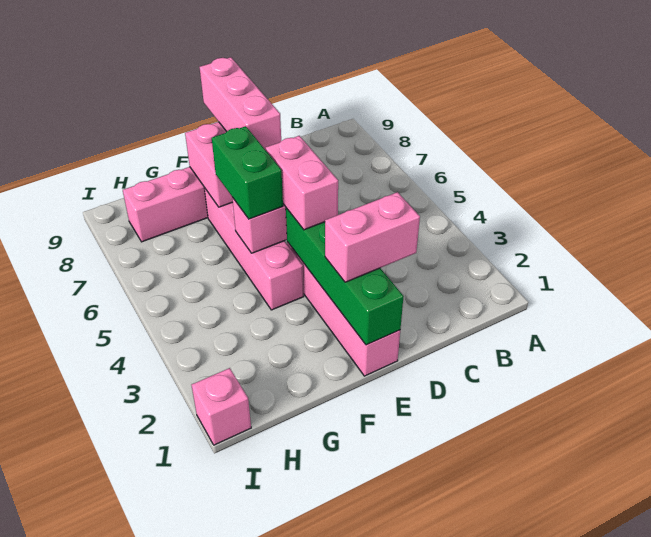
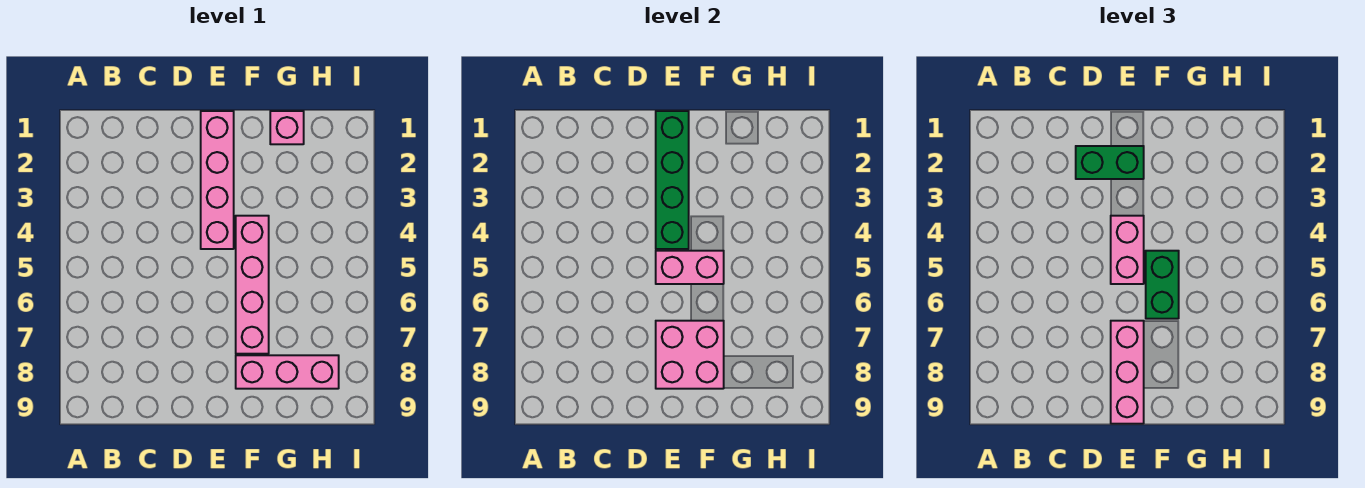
pink 1x2 brick [325,192,420,282] -> green 1x2 brick [1076,146,1144,179]
pink 1x1 brick [192,368,251,445] -> pink 1x1 brick moved to [270,111,304,144]

